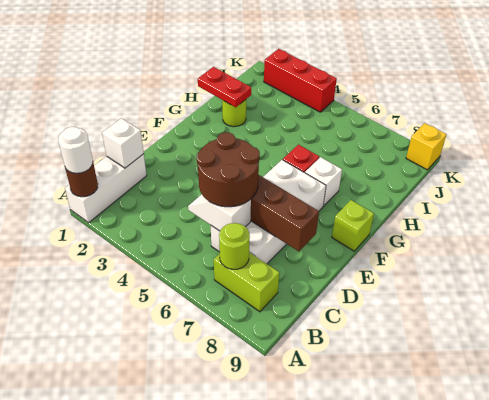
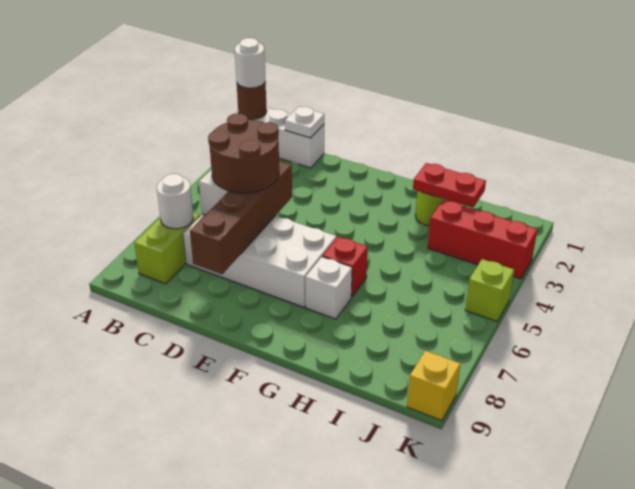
lime 1x1 round brick [219,223,250,269] -> white 1x1 round brick [157,174,193,229]
white 1x1 brick [102,118,144,168] -> white 1x1 plate [285,107,324,138]
lime 1x1 brick [332,200,374,251] -> lime 1x1 brick moved to [465,259,514,321]
red 1x2 plate [198,67,251,107] -> red 1x2 plate turned to [413,163,486,208]
red 1x3 brick [264,49,337,112] -> red 1x3 brick turned to [428,200,537,279]

